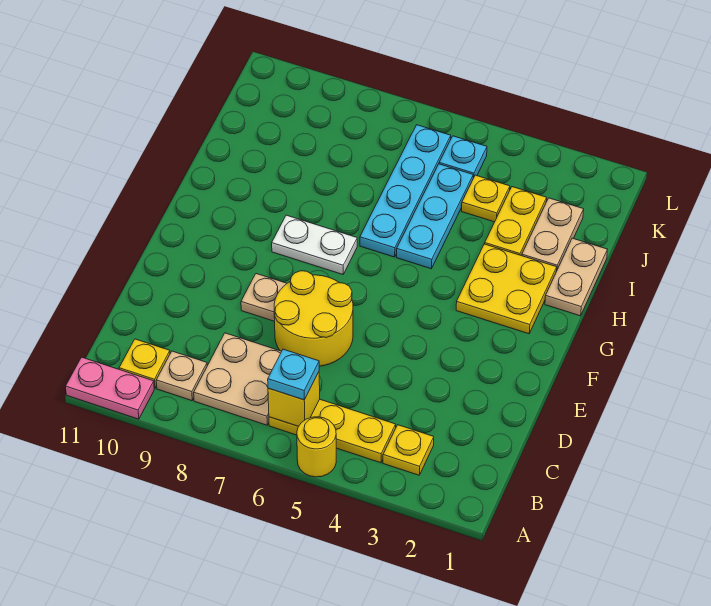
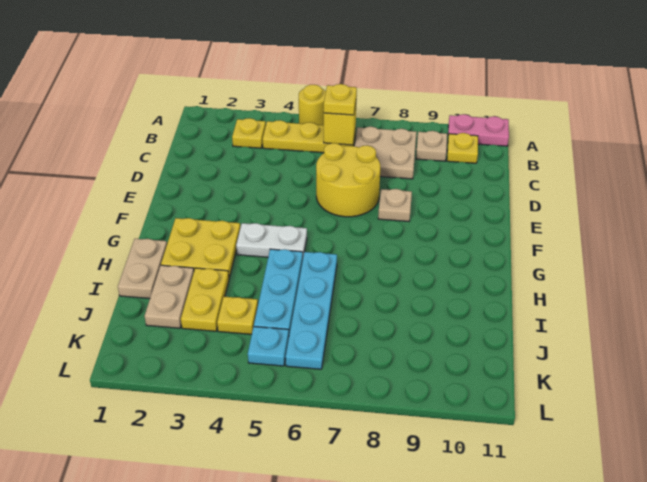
cyan 1x1 plate [268,349,319,400] -> yellow 1x1 plate [324,84,357,115]
white 1x2 plate [272,215,357,274] -> white 1x2 plate moved to [236,223,307,257]

